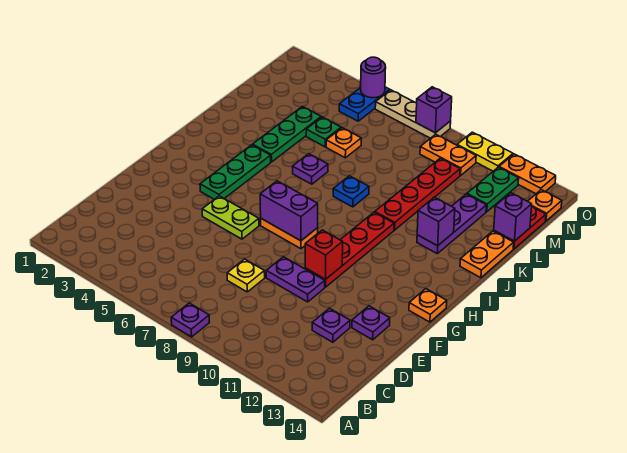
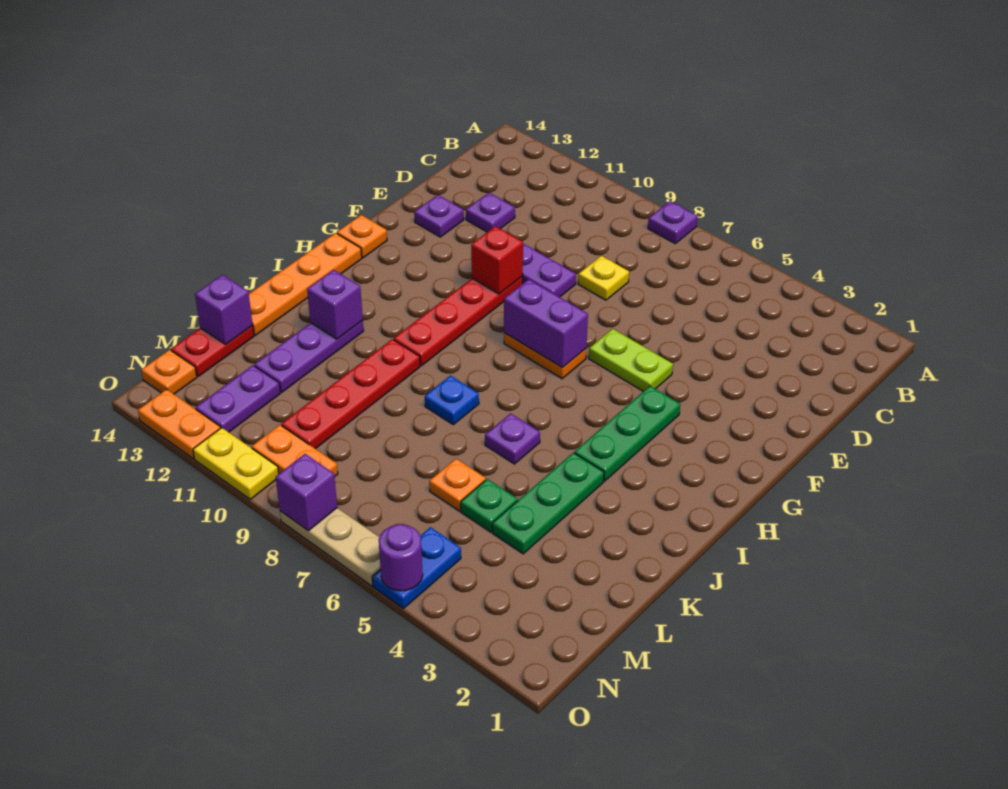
orange 1x2 plate [460,231,514,278] -> orange 1x4 plate [249,233,362,335]
green 1x2 plate [467,167,519,212] -> purple 1x2 plate [195,365,280,432]

